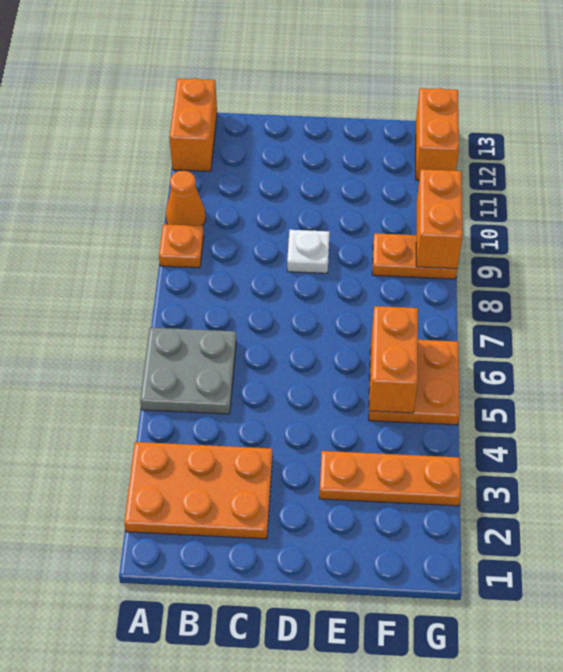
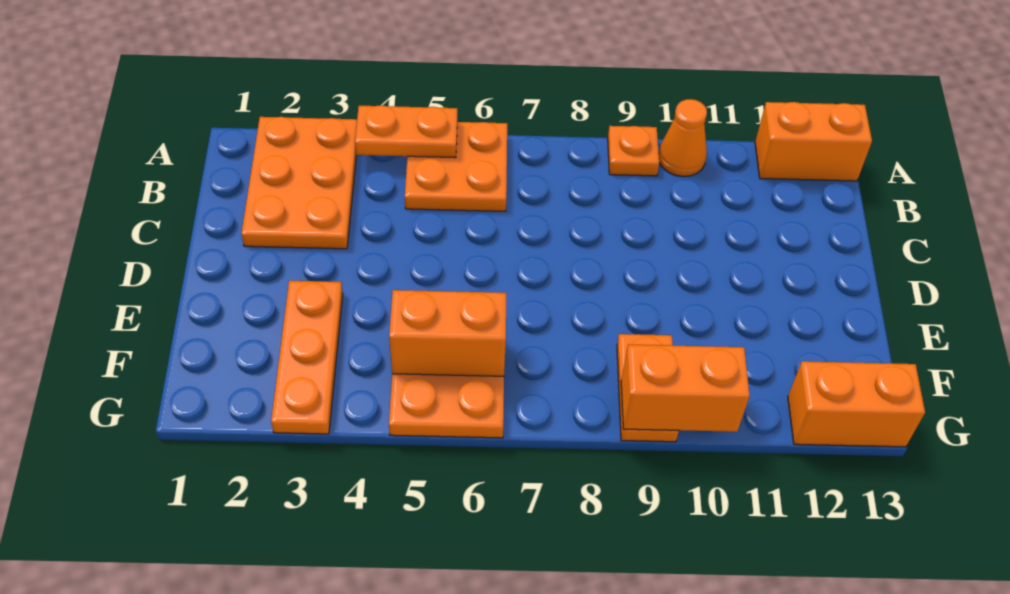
none -> orange 1x2 plate [355,105,457,158]
grey 2x2 plate [140,328,236,414] -> orange 2x2 plate [405,122,507,211]
white 1x1 plate [287,230,330,273] -> none

